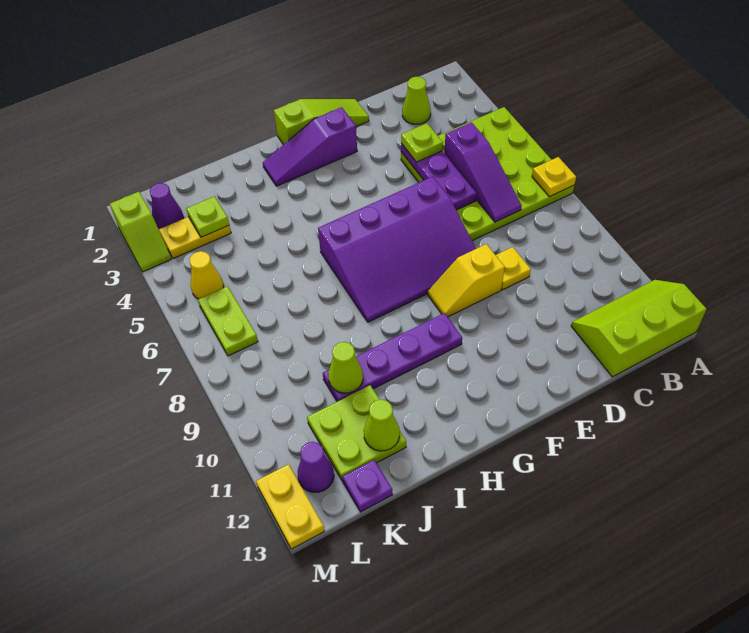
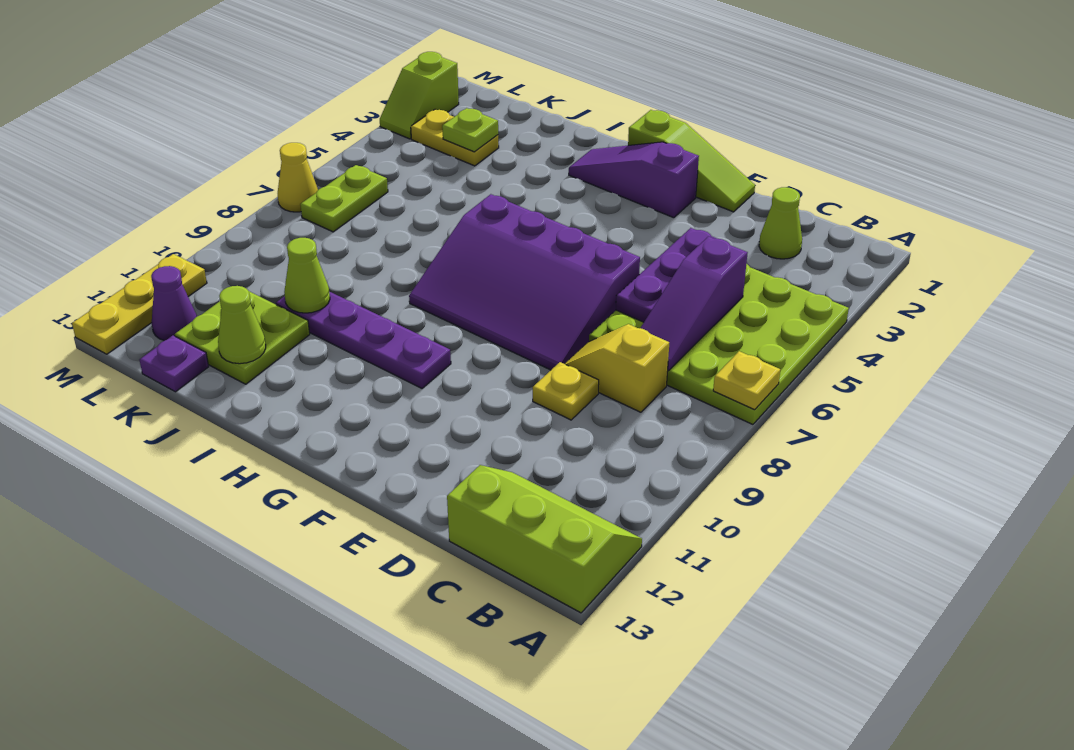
lime 1x1 plate [401,123,443,162] -> none
yellow 1x2 slope [428,244,505,317] -> yellow 1x2 slope moved to [565,324,669,412]
purple 1x1 cone [150,183,184,229] -> none
yellow 1x1 cone [189,251,224,299] -> yellow 1x1 cone moved to [278,143,318,212]
yellow 1x2 plate [256,464,324,549] -> yellow 1x3 plate [72,254,207,354]

